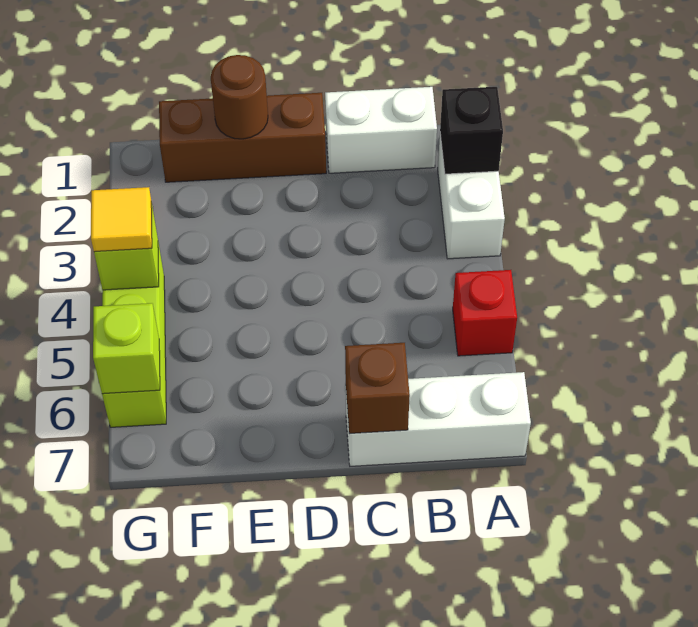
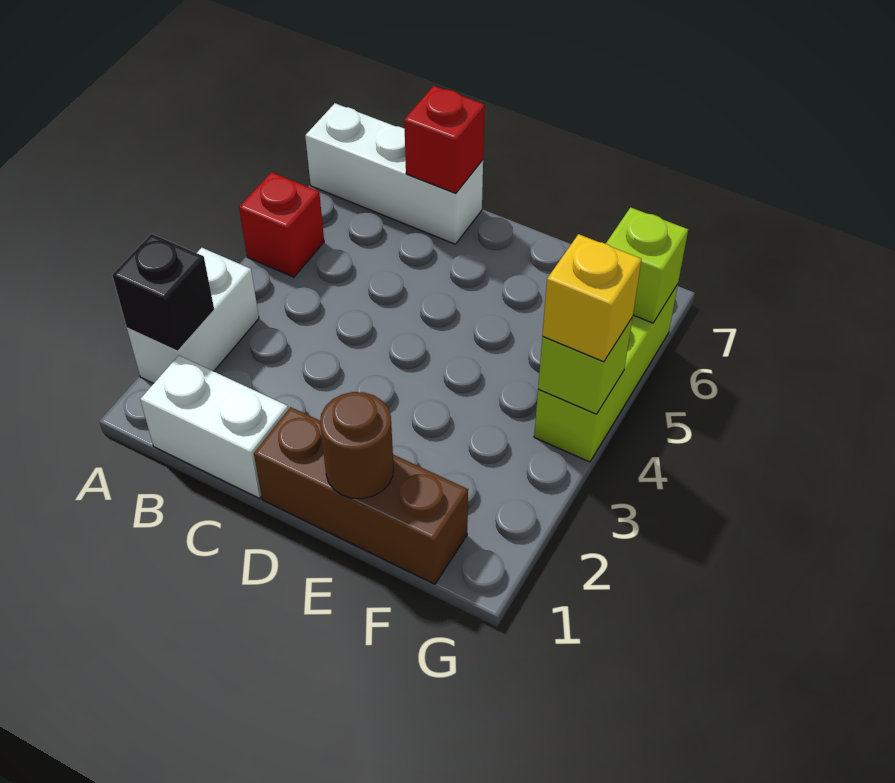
brown 1x1 brick [345,343,410,434] -> red 1x1 brick [404,86,485,193]
yellow 1x1 tile [91,187,152,252] -> yellow 1x1 brick [542,234,642,362]

